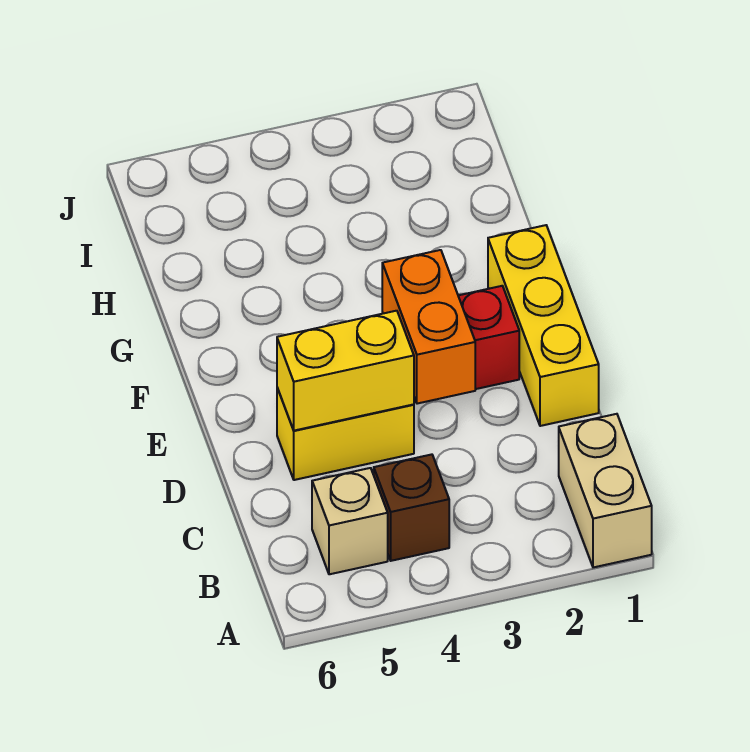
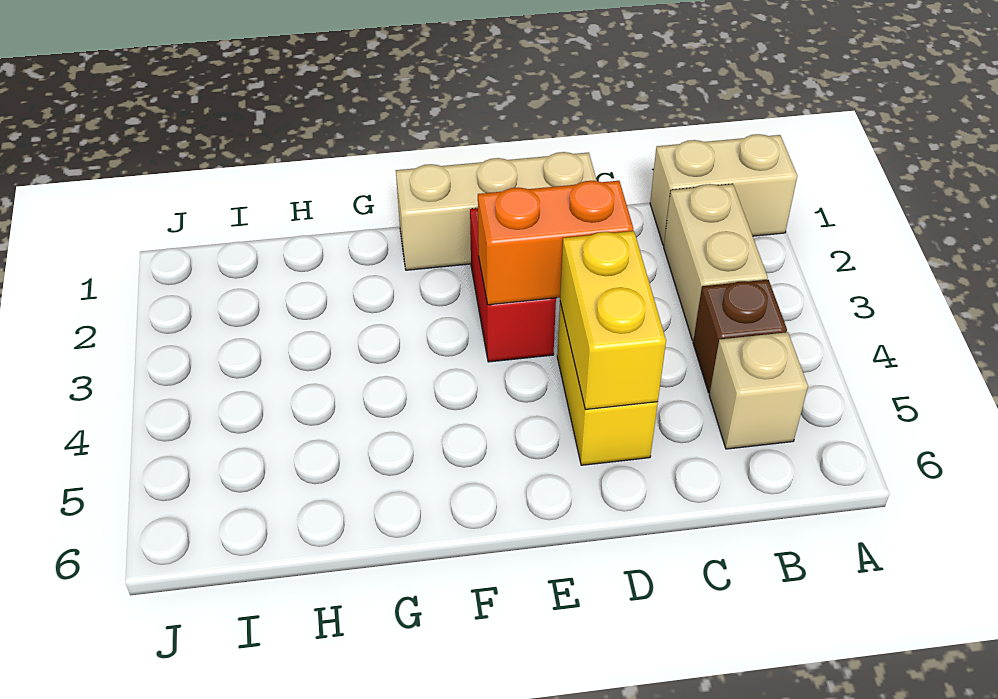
none -> tan 1x2 brick [664,184,768,340]
yellow 1x3 brick [488,225,599,426] -> tan 1x3 brick [396,152,597,270]

